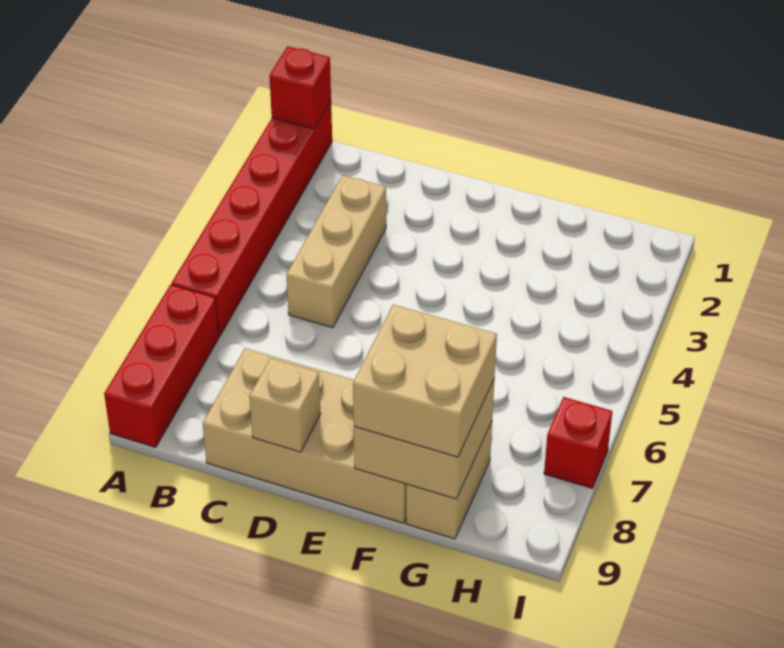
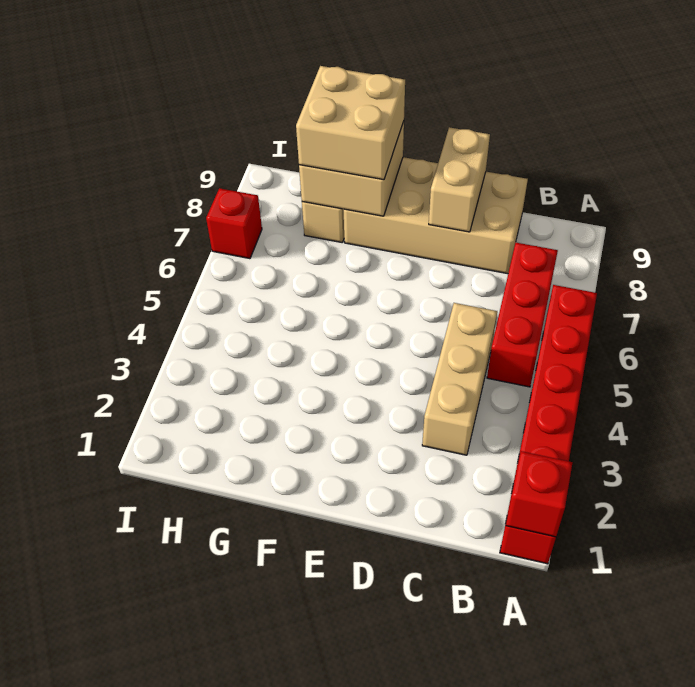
red 1x3 brick [104,285,219,447] -> red 1x3 brick moved to [487,242,558,387]
tan 1x1 brick [249,358,320,452] -> tan 1x2 brick [429,127,490,232]

